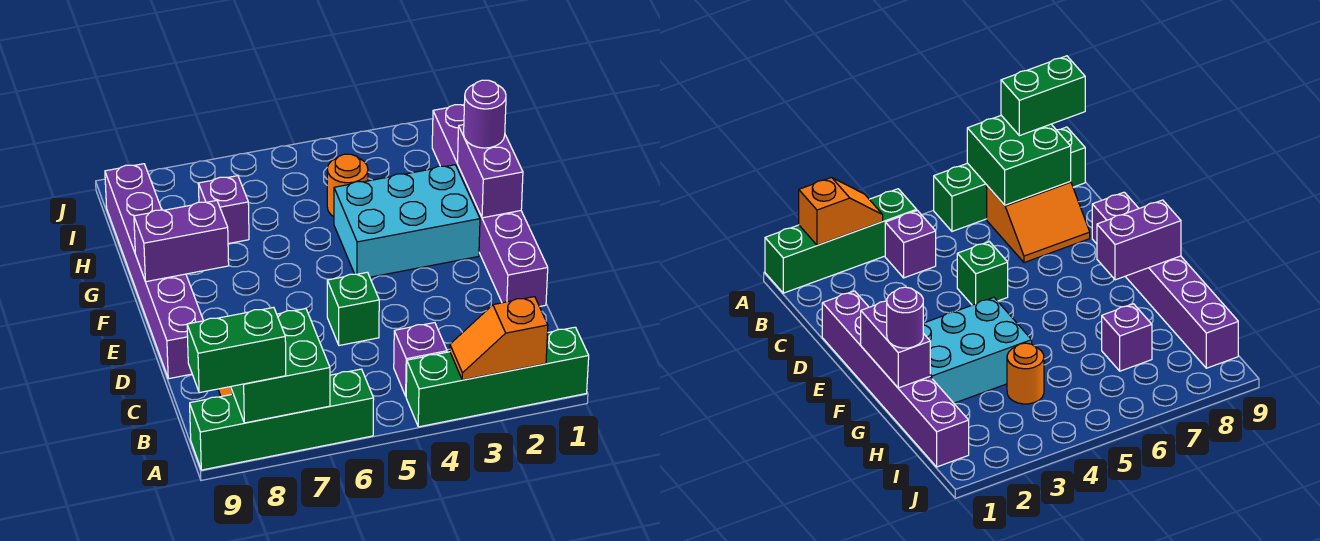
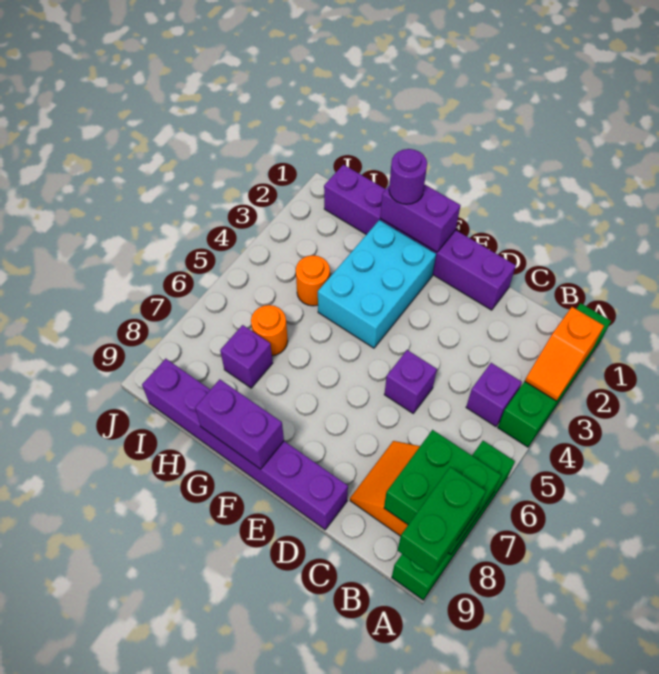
green 1x1 brick [327,272,379,345] -> purple 1x1 brick [384,350,437,413]
purple 1x2 brick [134,201,229,282] -> purple 1x2 brick turned to [195,379,284,469]
none -> orange 1x1 round brick [251,305,288,356]

